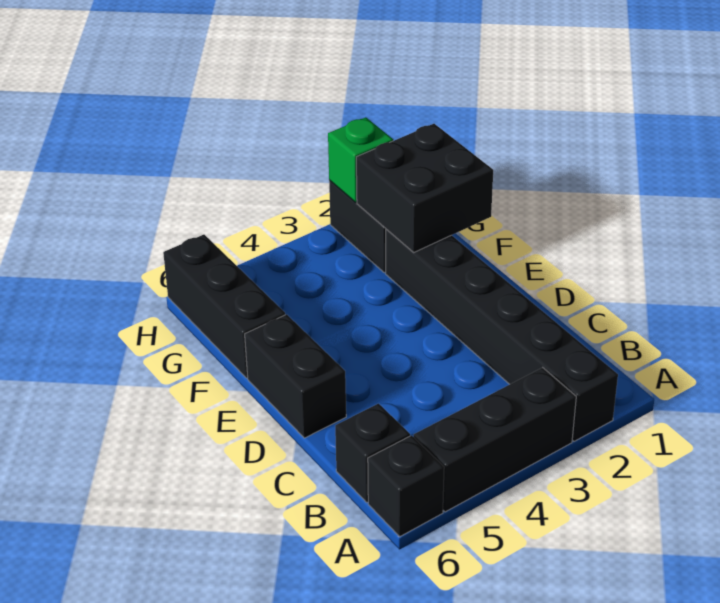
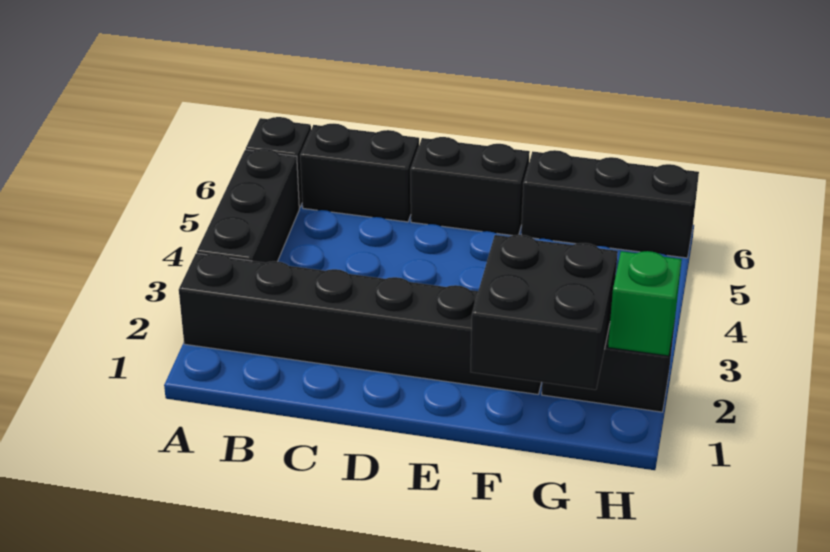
black 1x1 brick [335,404,410,502] -> black 1x2 brick [300,124,419,222]

